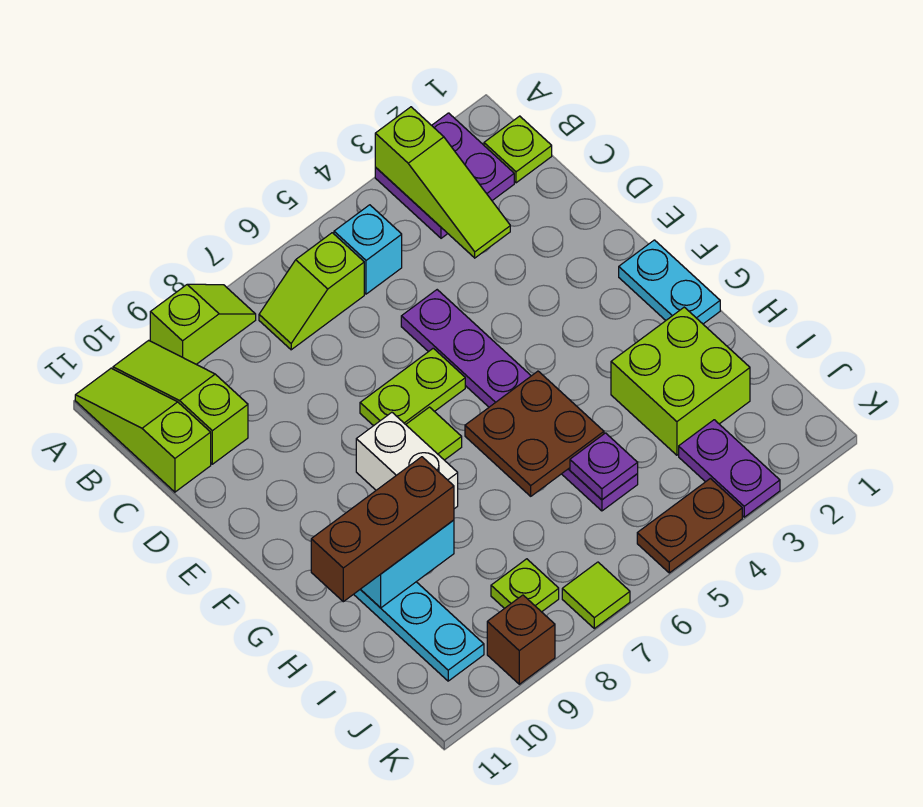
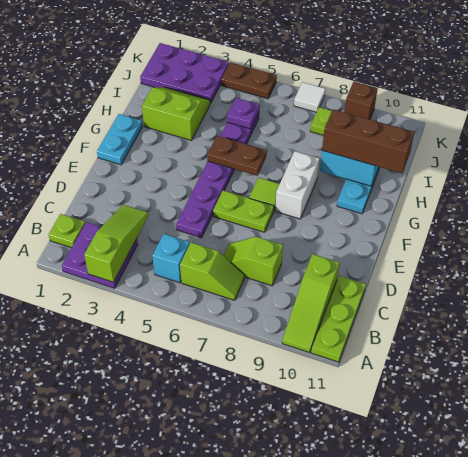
lime 1x2 slope [150,284,256,364] -> lime 1x2 slope moved to [224,237,283,286]
lime 1x3 slope [75,368,211,492] -> lime 1x3 plate [311,276,366,362]
brown 2x2 plate [465,371,604,496] -> brown 1x2 plate [207,136,267,176]
lime 2x2 brick [611,307,750,455] -> lime 2x2 slope [142,87,210,140]
purple 1x2 plate [679,420,780,517] -> purple 2x3 plate [140,43,229,103]
lime 1x1 tile [562,562,630,628] -> white 1x1 tile [294,82,325,112]

